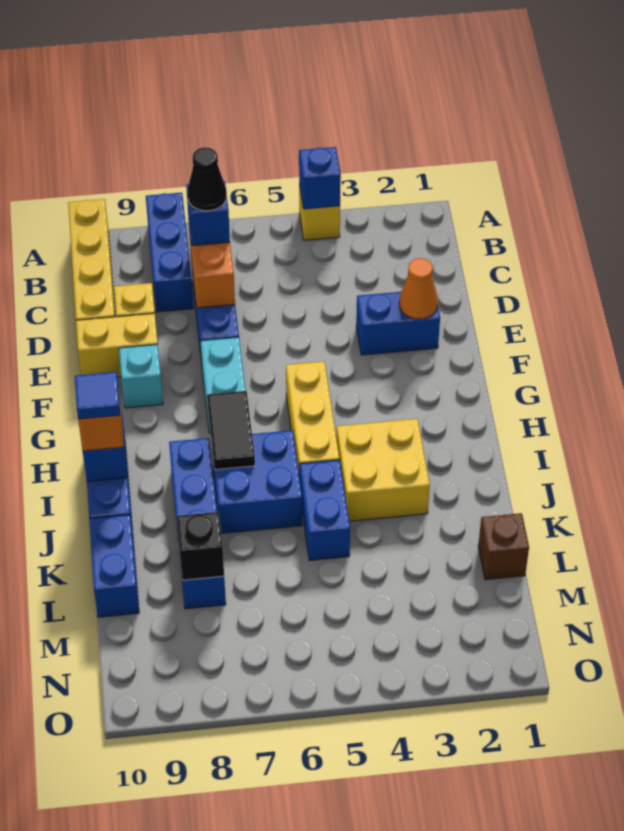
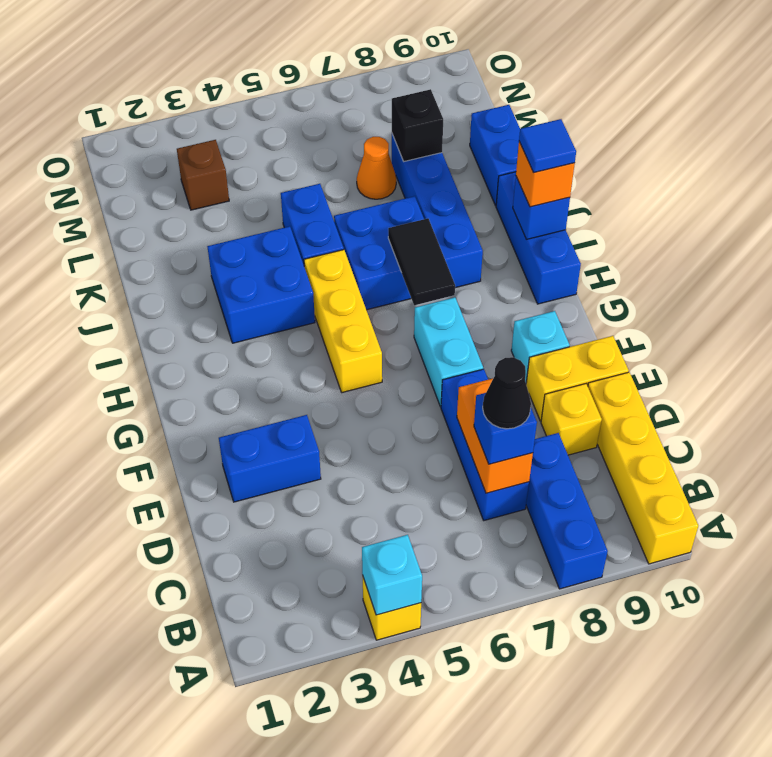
blue 1x1 brick [299,147,341,209] -> cyan 1x1 brick [362,535,422,615]
orange 1x1 cone [399,258,438,319] -> orange 1x1 cone moved to [357,137,396,199]
yellow 2x2 brick [336,419,430,521] -> blue 2x2 brick [207,226,315,343]
brown 1x1 brick [478,513,529,580] -> brown 1x1 brick moved to [177,140,229,210]

